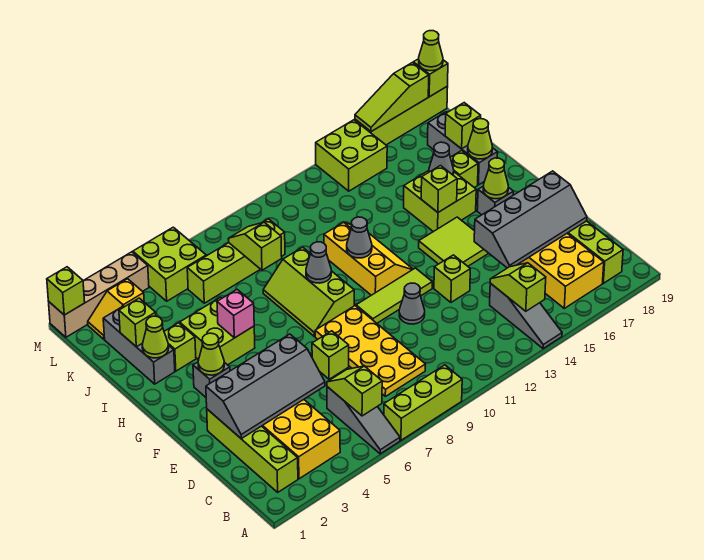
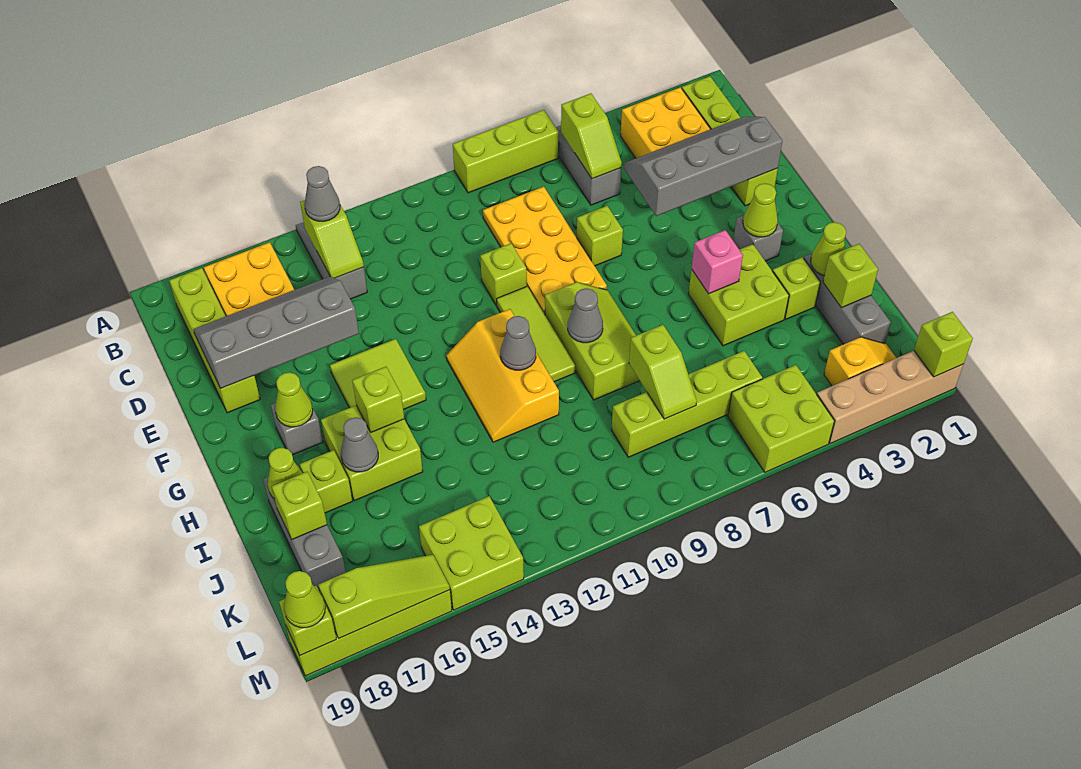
grey 1x1 cone [399,283,425,324] -> grey 1x1 cone moved to [305,166,340,221]
lime 1x1 brick [434,255,470,302] -> lime 1x1 brick moved to [480,243,527,305]
lime 1x3 tile [356,268,432,323] -> lime 1x3 tile turned to [497,287,575,382]

